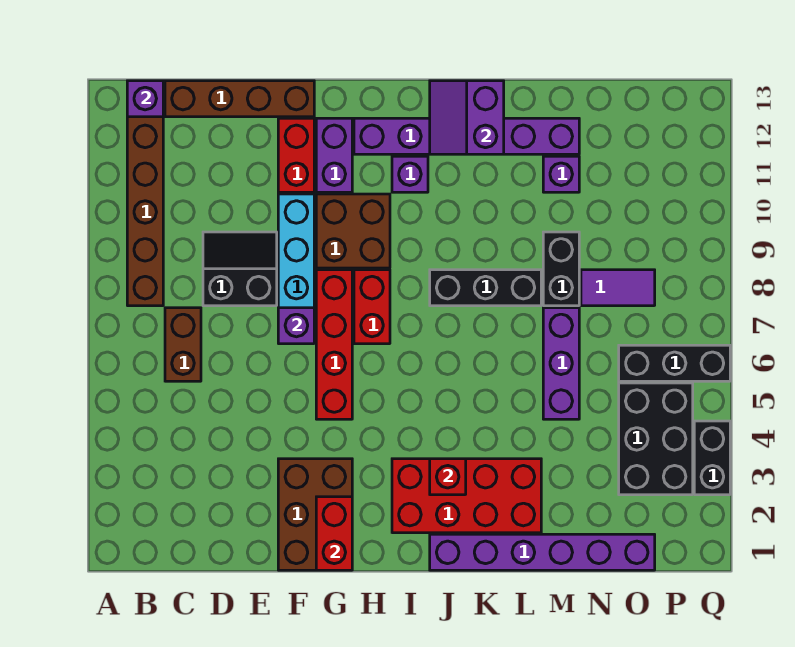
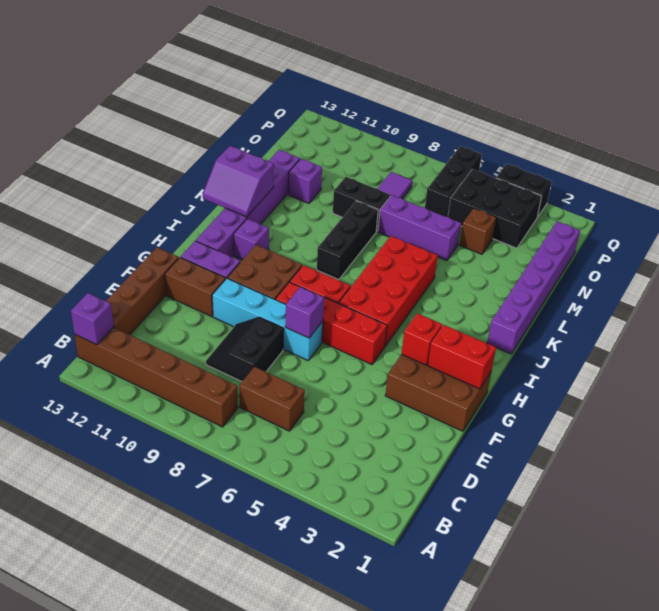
red 1x2 brick [278,118,314,192] -> brown 1x2 brick [165,257,226,317]
red 2x4 brick [392,459,541,533] -> red 2x4 brick moved to [339,236,438,346]
red 1x1 brick [430,459,466,495] -> red 1x1 brick moved to [402,313,442,365]
none -> brown 1x1 brick [460,208,496,254]

